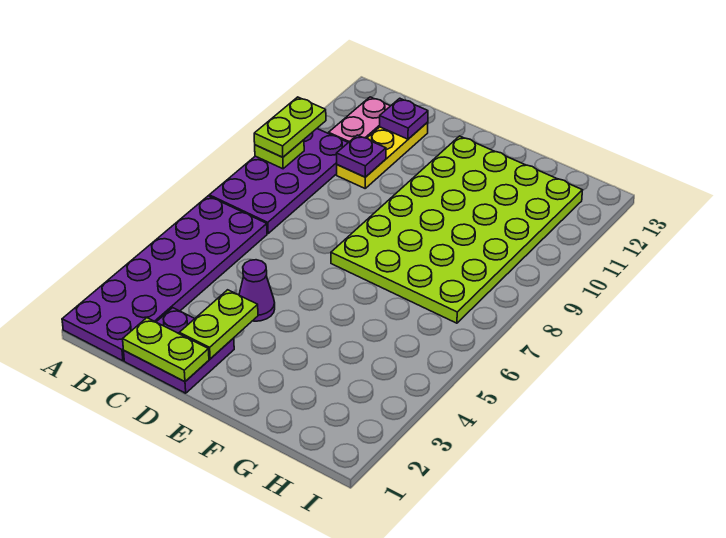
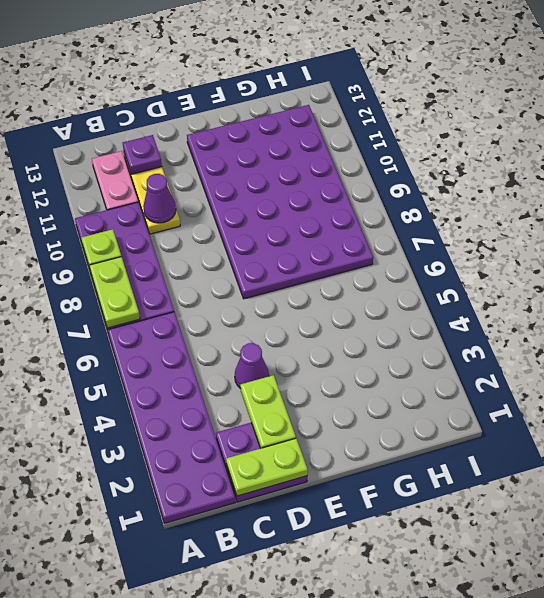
lime 1x2 plate [254,97,326,157] -> lime 1x2 plate moved to [89,257,140,328]
purple 1x1 plate [336,135,386,177] -> purple 1x1 cone [143,174,176,223]
lime 4x6 plate [331,136,583,323] -> purple 4x6 plate [187,105,373,299]

